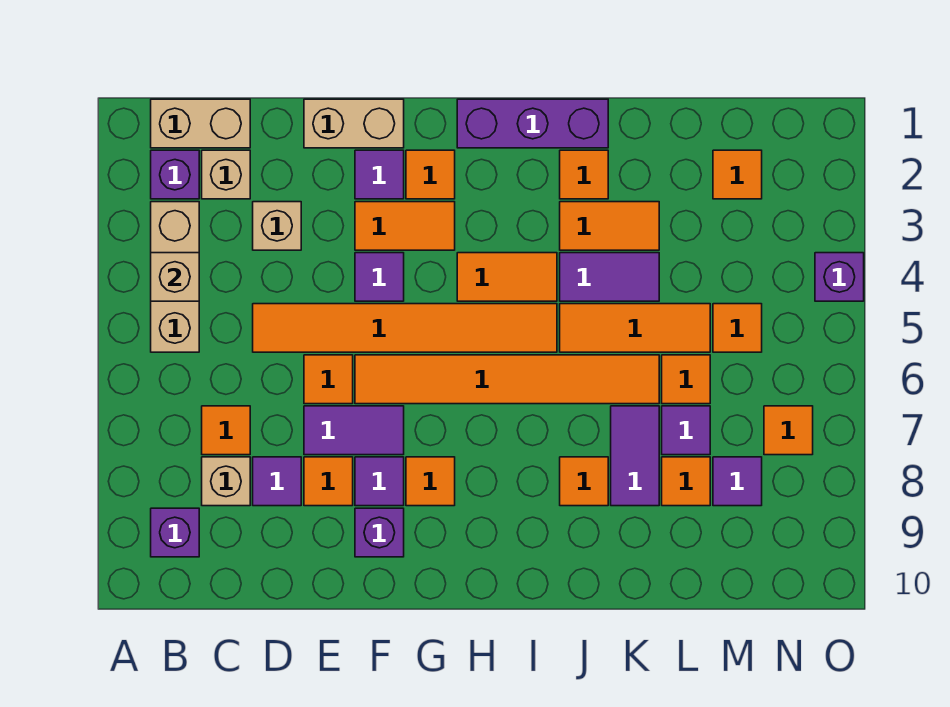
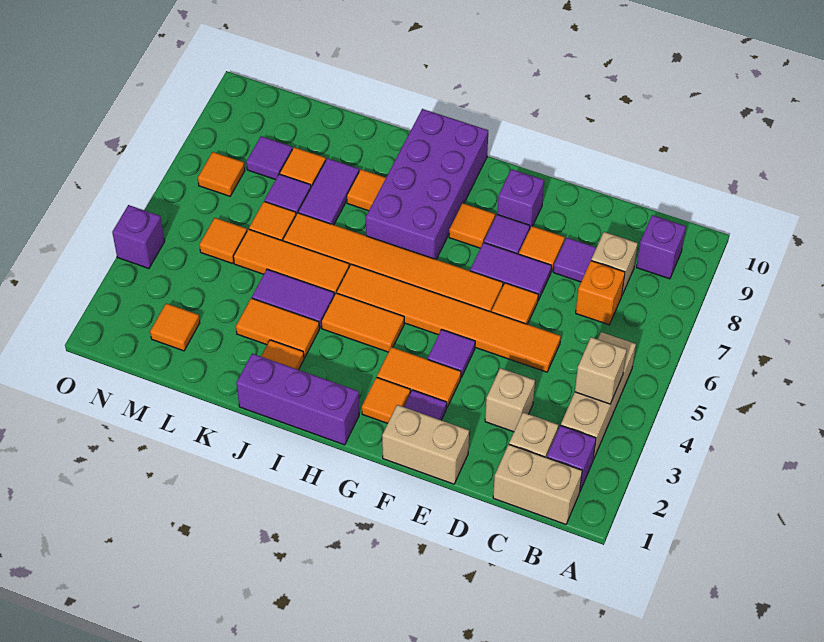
orange 1x1 tile [202,406,250,455] -> orange 1x1 brick [576,261,625,325]
none -> purple 2x4 brick [366,109,488,259]

